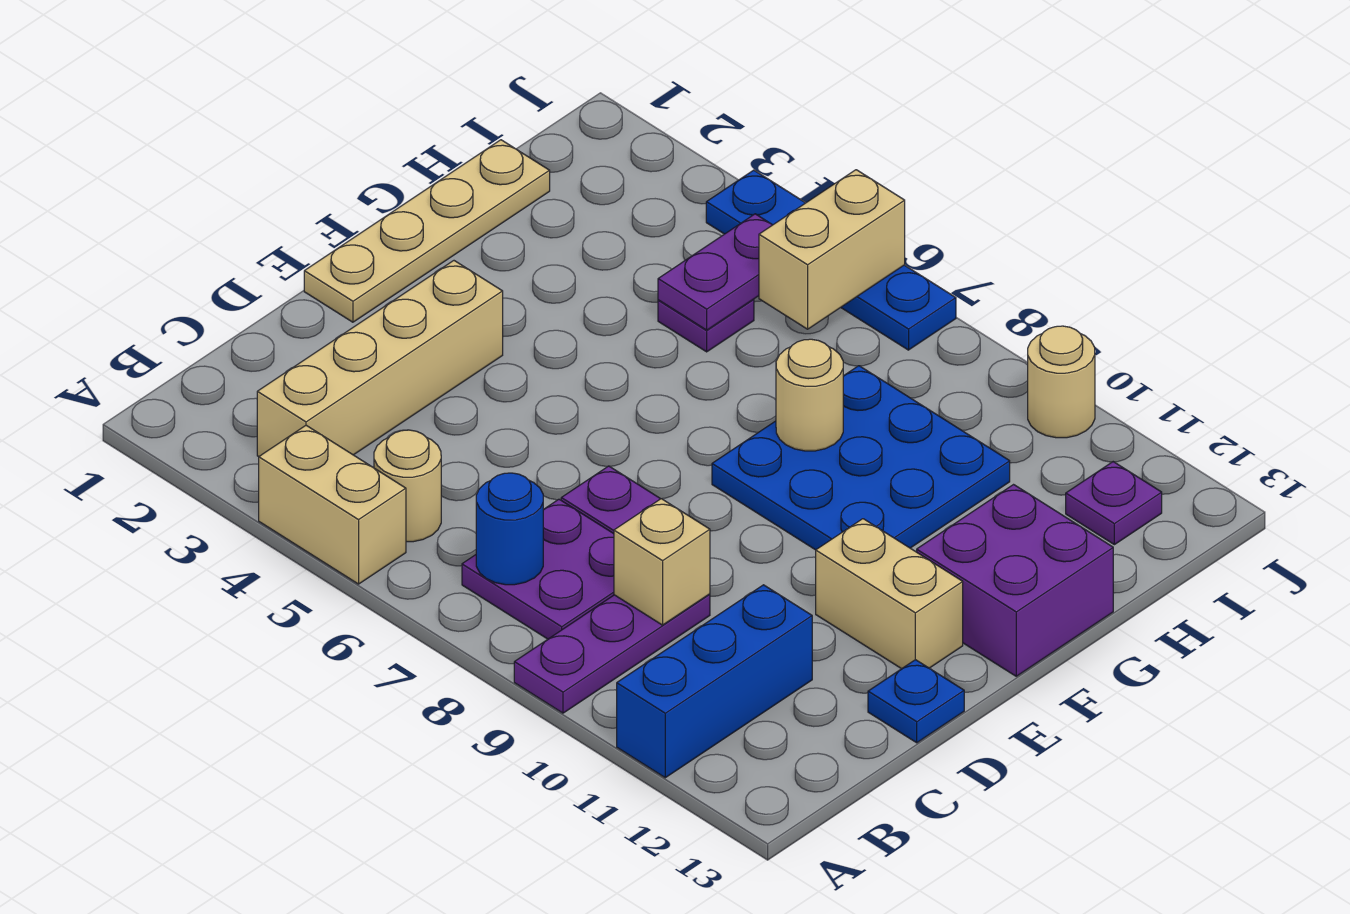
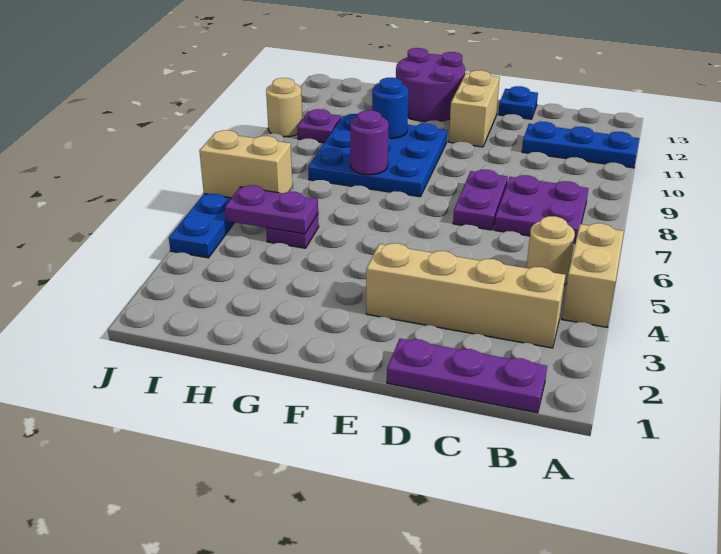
purple 1x3 plate [514,594,710,713] -> purple 1x3 plate moved to [387,339,547,413]
blue 1x3 brick [617,585,812,778] -> blue 1x3 plate [522,122,639,168]
blue 1x1 round brick [476,473,543,585] -> blue 1x1 round brick moved to [372,78,409,139]
tan 1x1 brick [614,499,710,625] -> none
tan 1x4 plate [304,140,550,322] -> none
purple 2x2 brick [917,485,1113,676] -> purple 2x2 round brick [396,48,465,122]
tan 1x1 round brick [776,339,843,451] -> purple 1x1 round brick [350,110,389,175]
purple 1x1 plate [1066,462,1162,545] -> purple 1x1 plate moved to [297,109,341,143]

